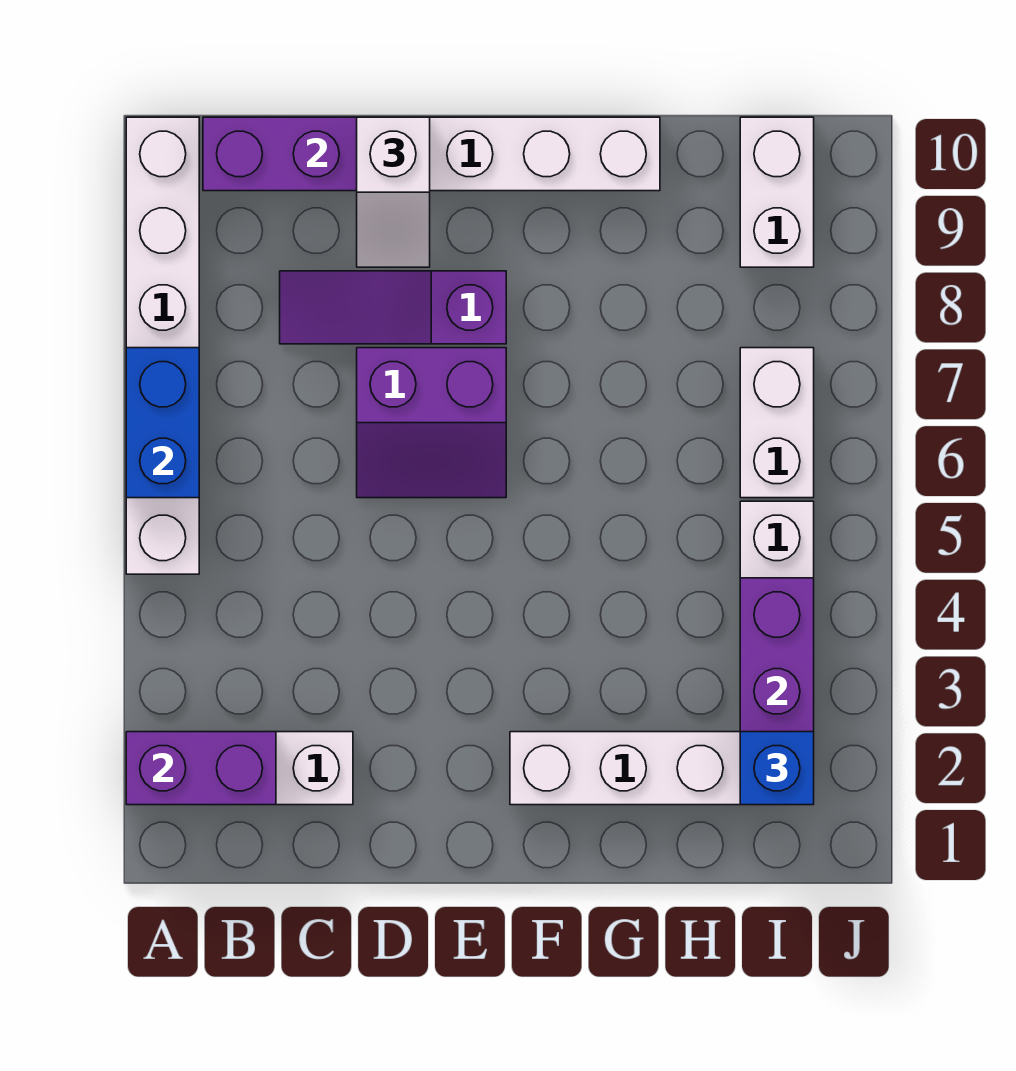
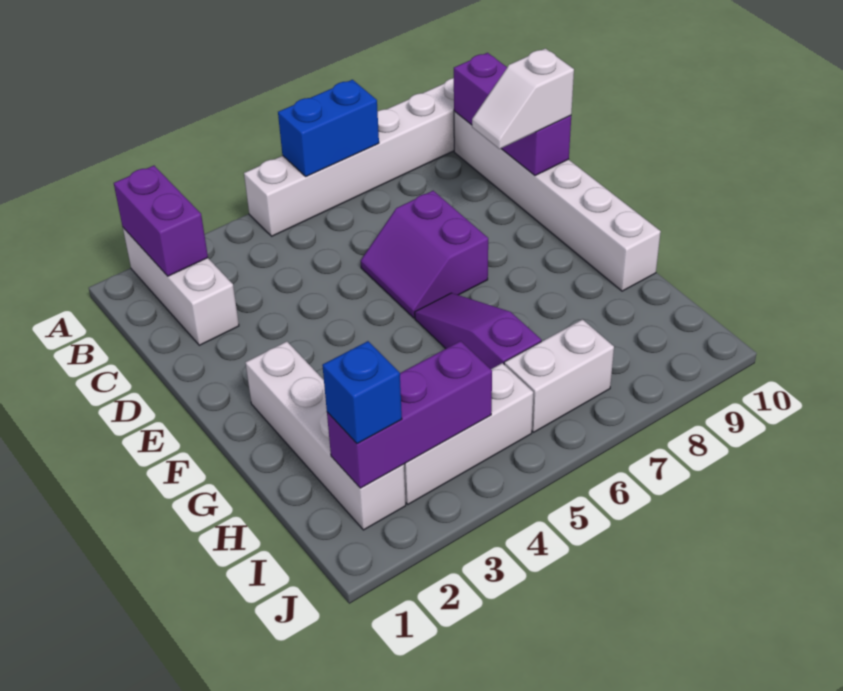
purple 1x3 slope [280,271,506,344] -> purple 1x3 slope moved to [415,293,541,369]
white 1x2 brick [740,117,814,267] -> none

